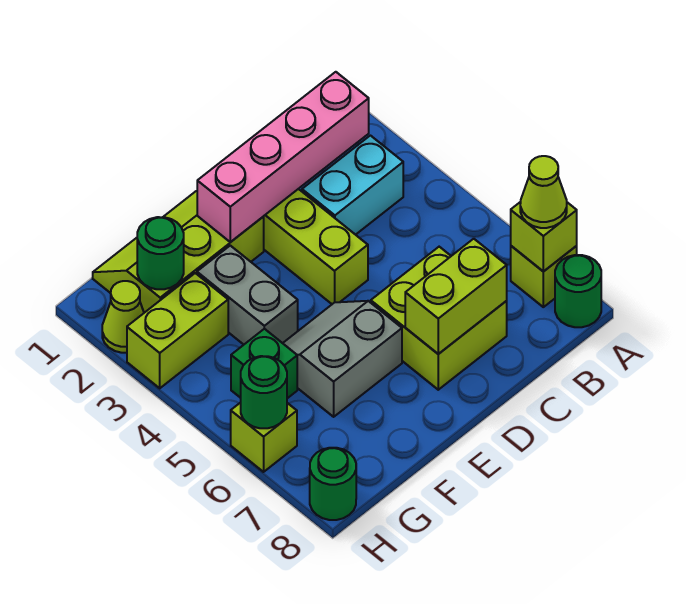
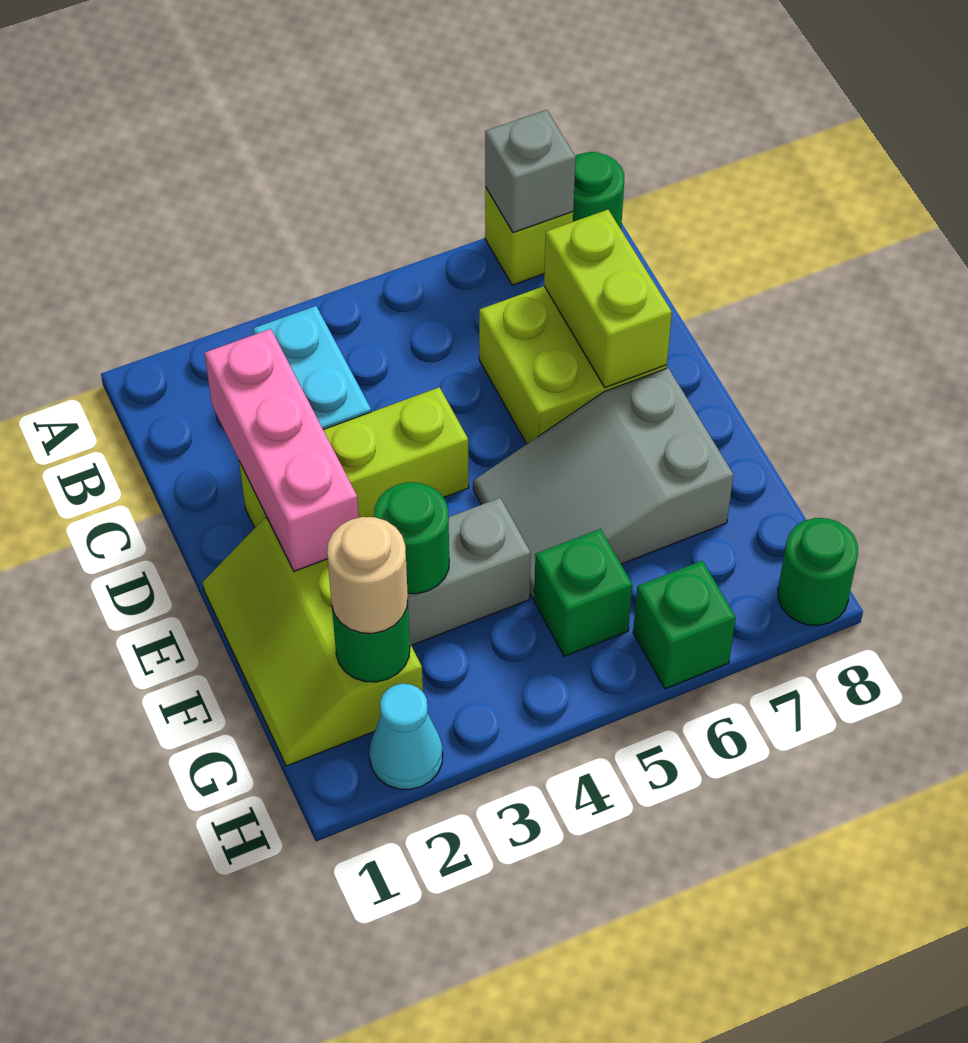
lime 1x1 brick [511,202,577,272] -> grey 1x1 brick [485,110,576,233]
lime 1x1 cone [520,156,567,228] -> none
pink 1x4 brick [197,72,369,242] -> pink 1x3 brick [205,329,359,571]
grey 2x2 slope [283,301,402,417] -> grey 2x3 slope [473,368,733,598]
none -> tan 1x1 round brick [327,517,408,633]
lime 1x2 brick [127,273,228,388] -> none
lime 1x1 cone [102,281,144,353] -> cyan 1x1 cone [369,684,443,790]
lime 1x1 brick [231,402,297,472] -> green 1x1 brick [633,561,736,689]
green 1x1 round brick [241,356,287,428] -> green 1x1 round brick moved to [374,482,449,594]

